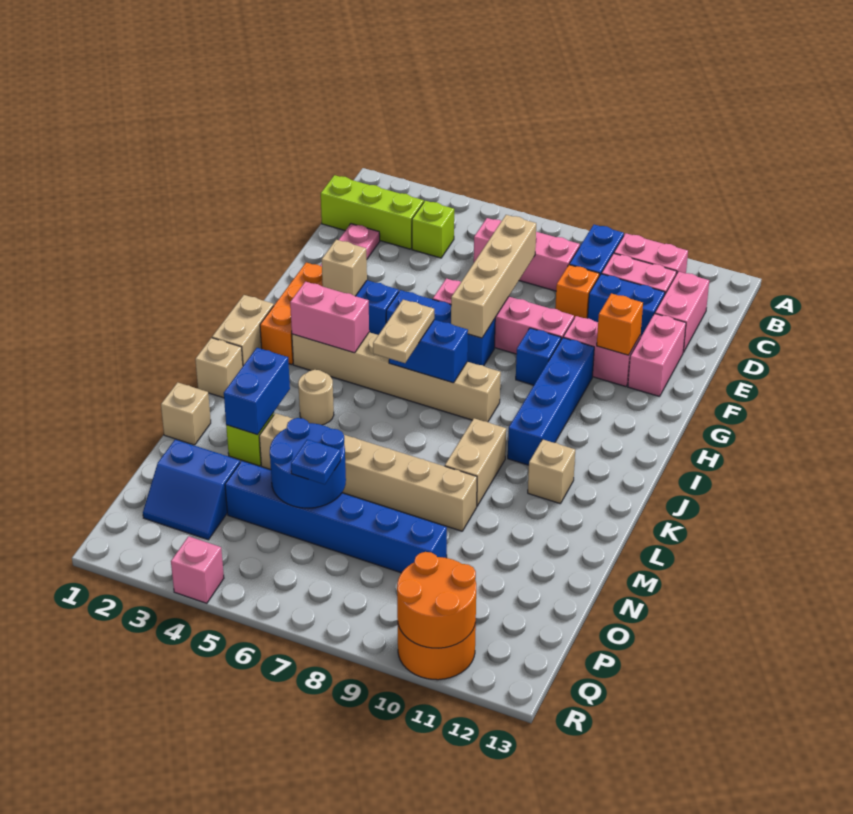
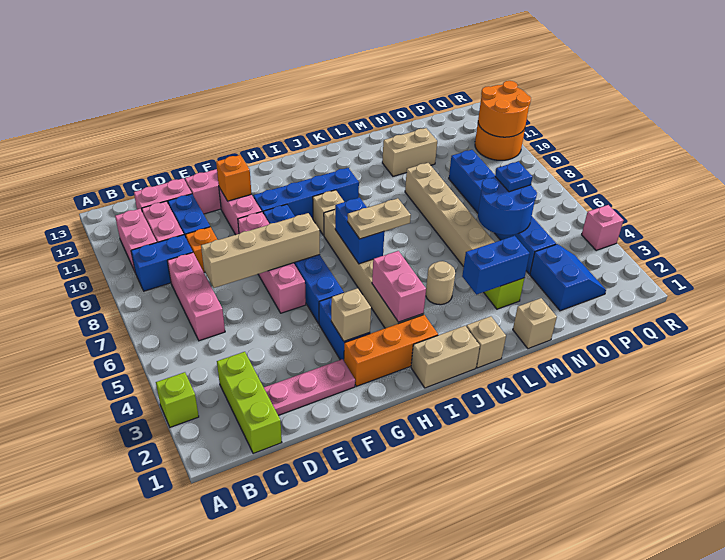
lime 1x1 brick [412,201,454,258] -> lime 1x1 brick moved to [156,372,199,427]
tan 1x2 brick [445,418,506,506] -> tan 1x2 brick moved to [382,128,437,176]
tan 1x1 brick [528,439,575,504] -> tan 1x1 brick moved to [313,190,344,235]

